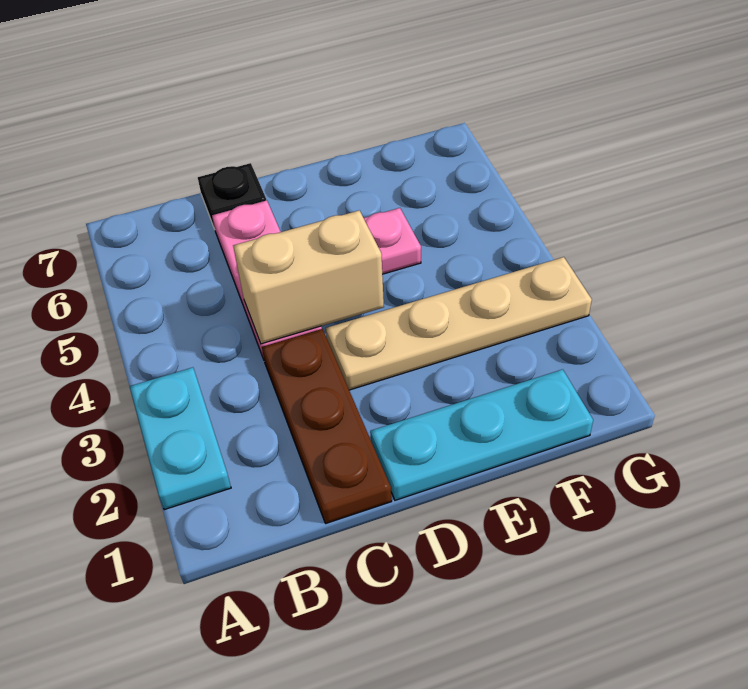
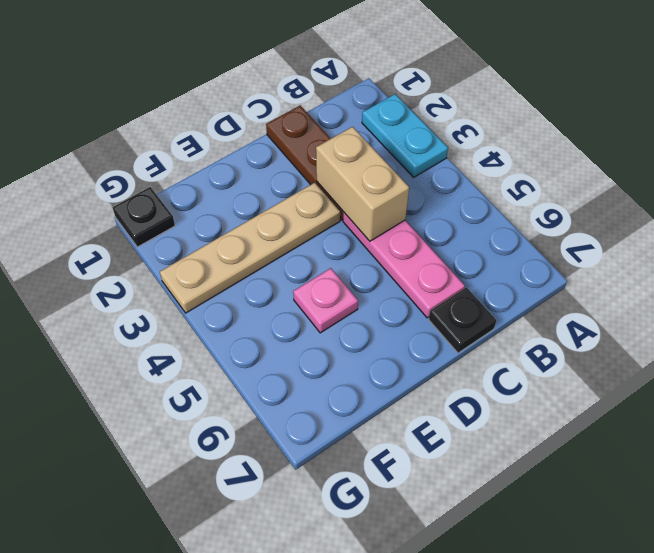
tan 1x2 brick [233,210,384,344] -> tan 1x2 brick turned to [316,127,409,241]
cyan 1x3 plate [370,369,593,500] -> none
none -> black 1x1 plate [112,187,175,247]

